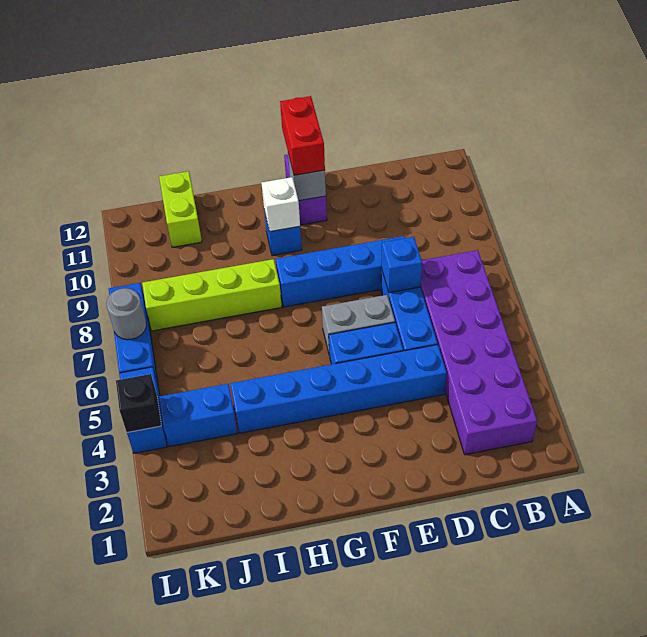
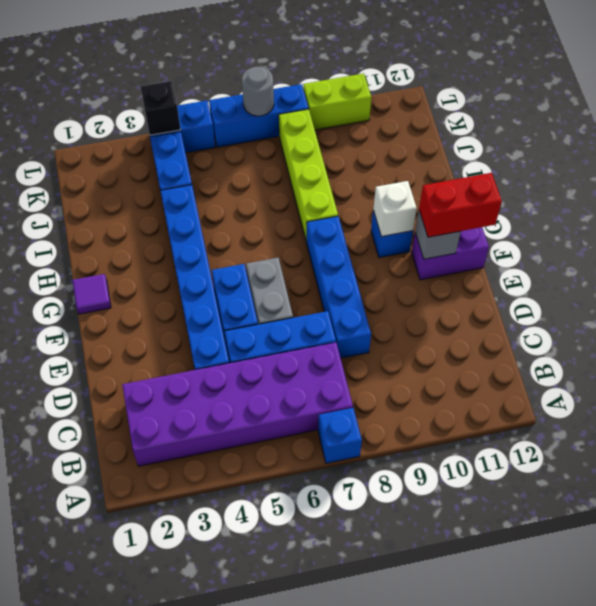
blue 1x1 brick [381,237,422,293] -> blue 1x1 brick moved to [318,408,362,463]
none -> purple 1x1 tile [72,274,111,314]
lime 1x2 brick [159,171,202,247] -> lime 1x2 brick moved to [303,74,371,130]

